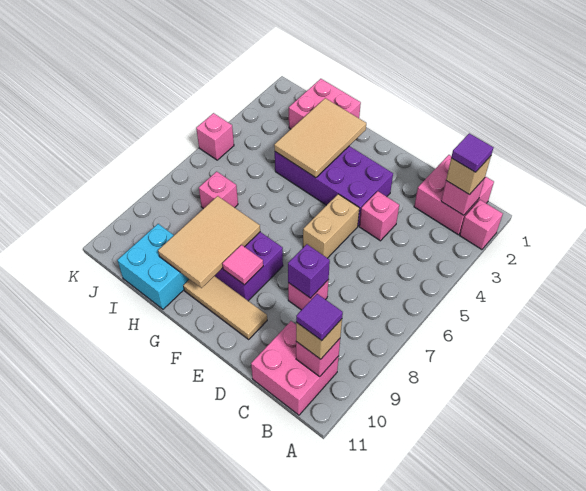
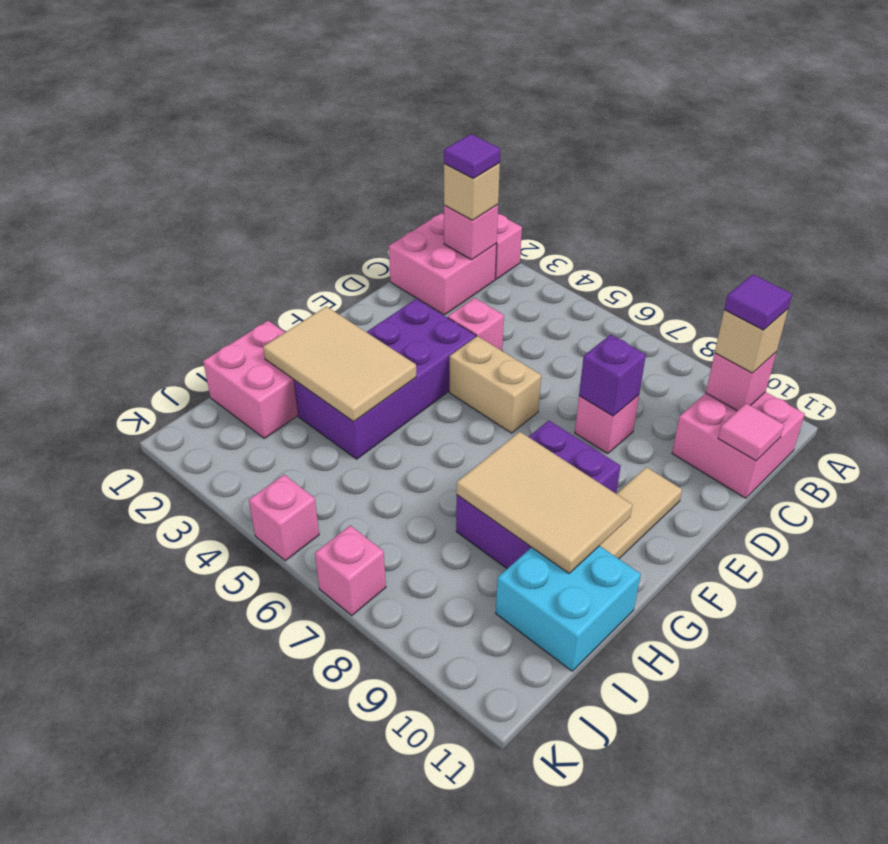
pink 1x1 tile [222,245,263,285] -> pink 1x1 tile moved to [718,403,784,461]
pink 1x1 brick [199,172,238,209] -> pink 1x1 brick moved to [315,525,386,615]

